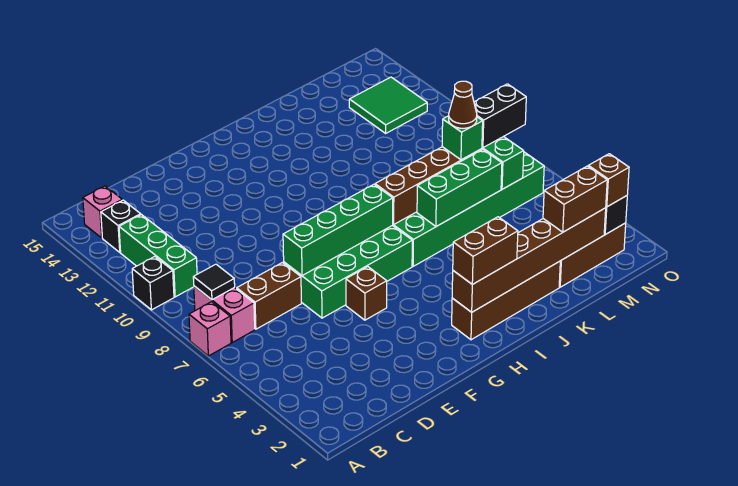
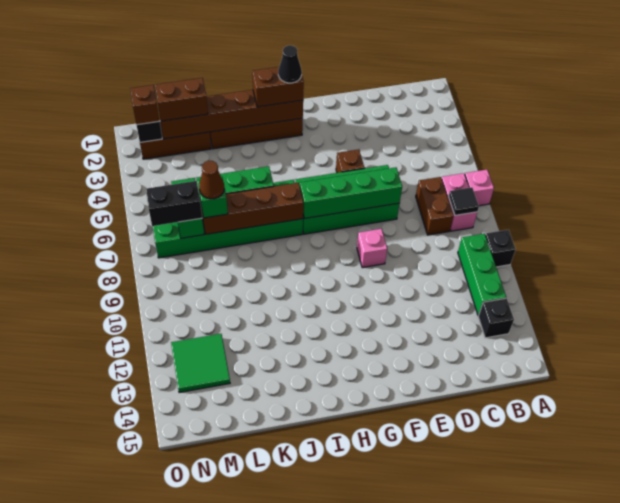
pink 1x1 brick [83,186,122,238] -> pink 1x1 brick moved to [357,229,387,268]
brown 1x2 brick [237,263,301,329] -> brown 1x2 brick turned to [416,177,454,235]
none -> black 1x1 cone [278,45,302,83]

